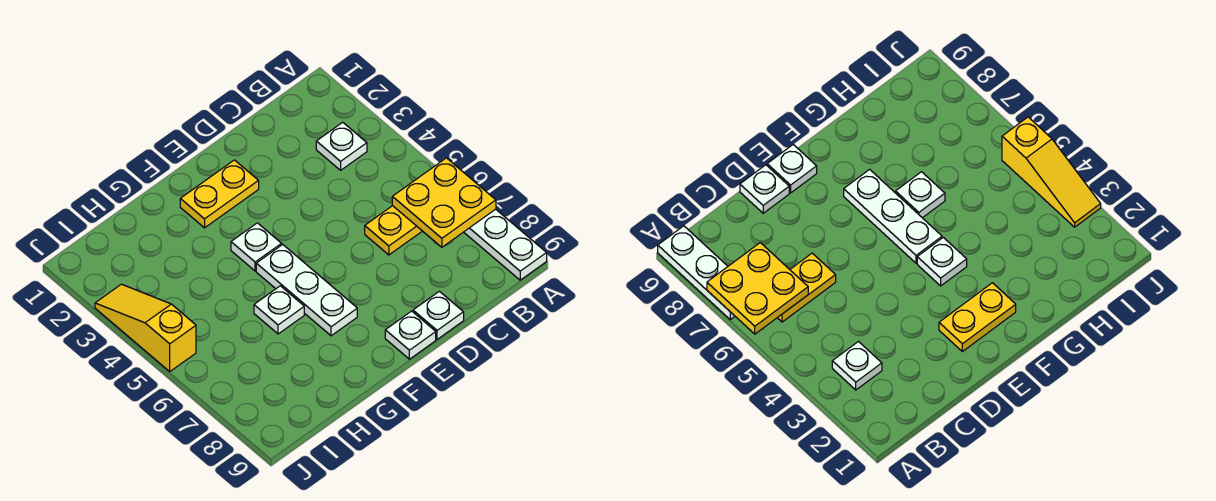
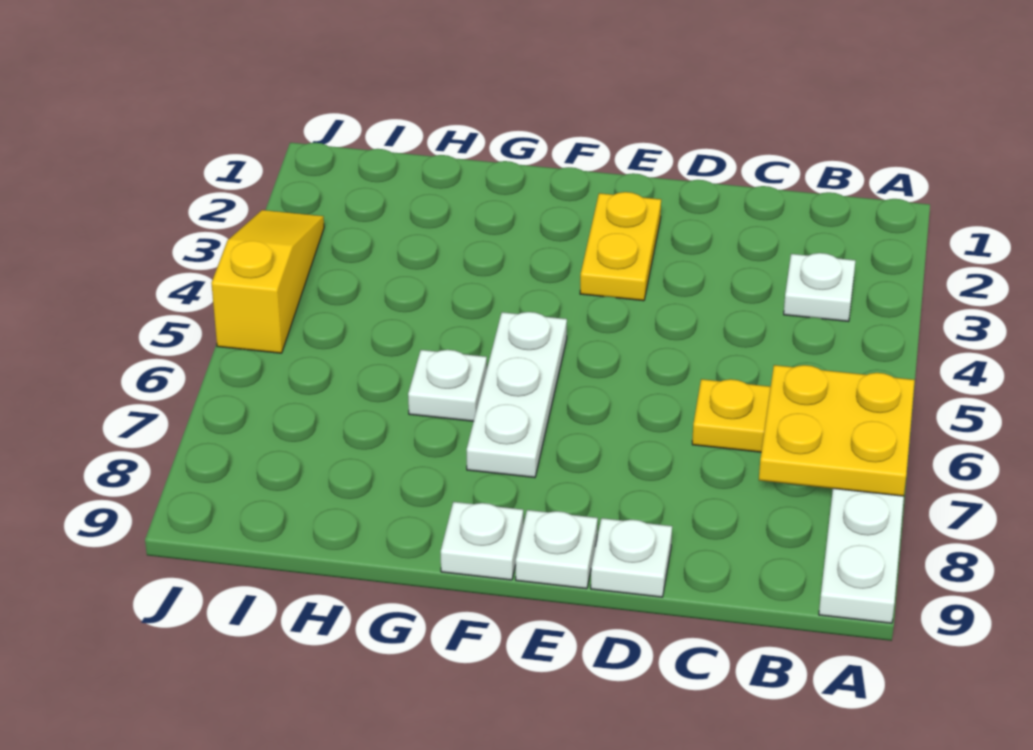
yellow 1x2 plate [180,160,259,228] -> yellow 1x2 plate turned to [580,192,661,301]
white 1x1 plate [231,223,282,271] -> white 1x1 plate moved to [441,502,523,580]

